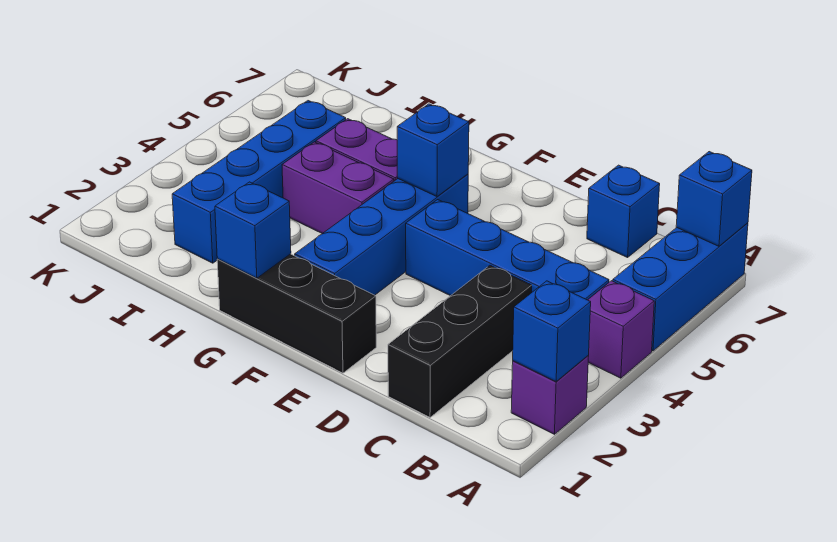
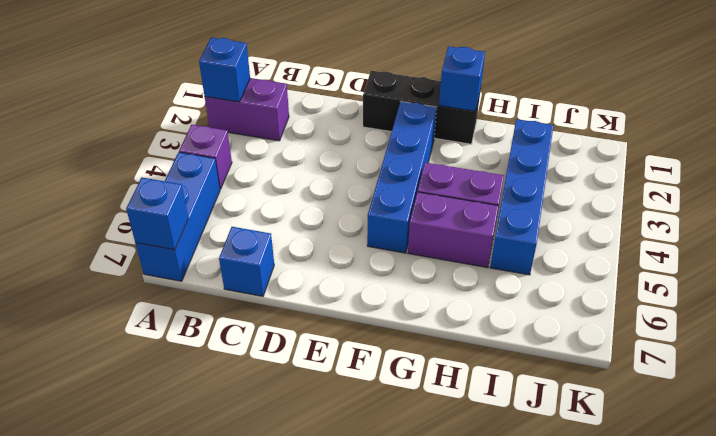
purple 1x1 brick [511,356,589,434] -> purple 1x2 brick [205,78,289,141]
blue 1x4 brick [406,200,609,300] -> none
black 1x3 brick [388,265,532,417] -> none
blue 1x1 brick [397,104,469,197] -> none

